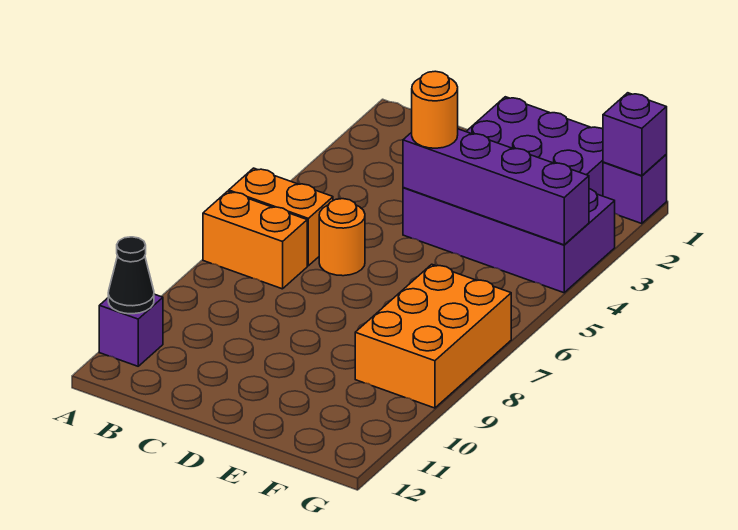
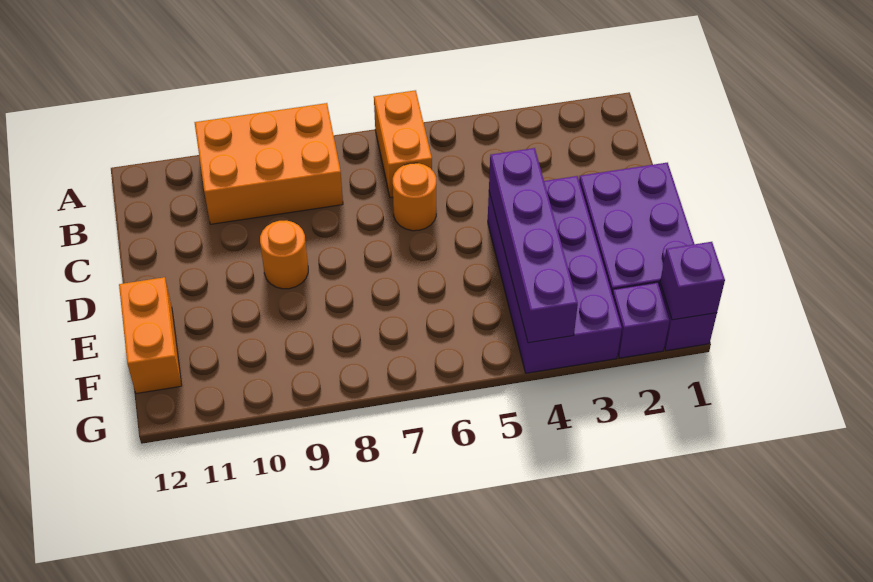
orange 1x2 brick [203,191,307,289] -> orange 1x2 brick moved to [119,277,182,393]
purple 1x1 brick [99,294,163,366] -> purple 1x1 brick moved to [612,282,669,358]
black 1x1 cone [108,237,154,314] -> none
orange 1x1 round brick [412,71,458,148] -> orange 1x1 round brick moved to [260,221,308,289]
orange 2x3 brick [355,264,511,408] -> orange 2x3 brick moved to [195,103,343,224]

